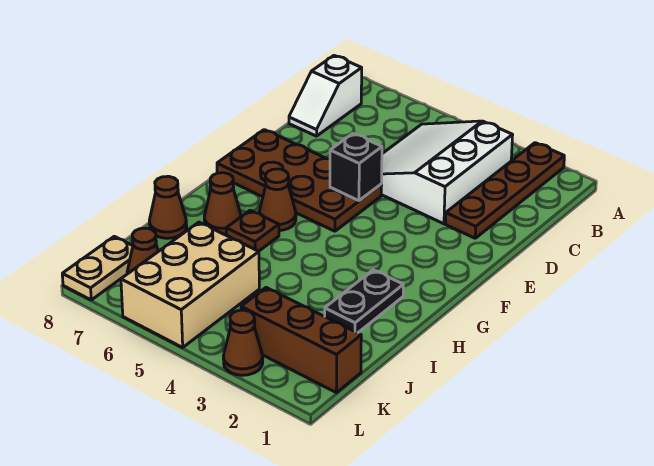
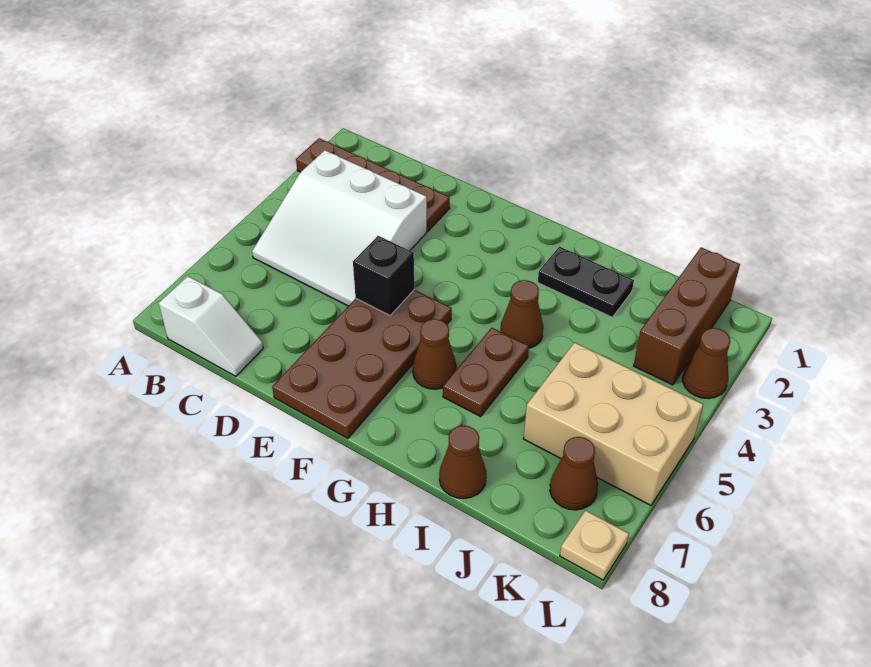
brown 1x1 plate [226,210,279,251] -> brown 1x2 plate [443,328,529,417]
brown 1x1 cone [204,173,241,234] -> brown 1x1 cone moved to [500,280,543,348]
tan 1x2 plate [62,236,133,300] -> tan 1x1 plate [560,510,629,580]

